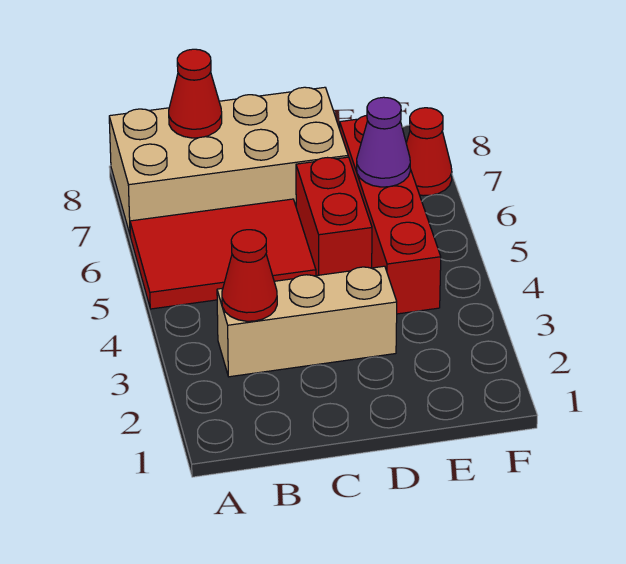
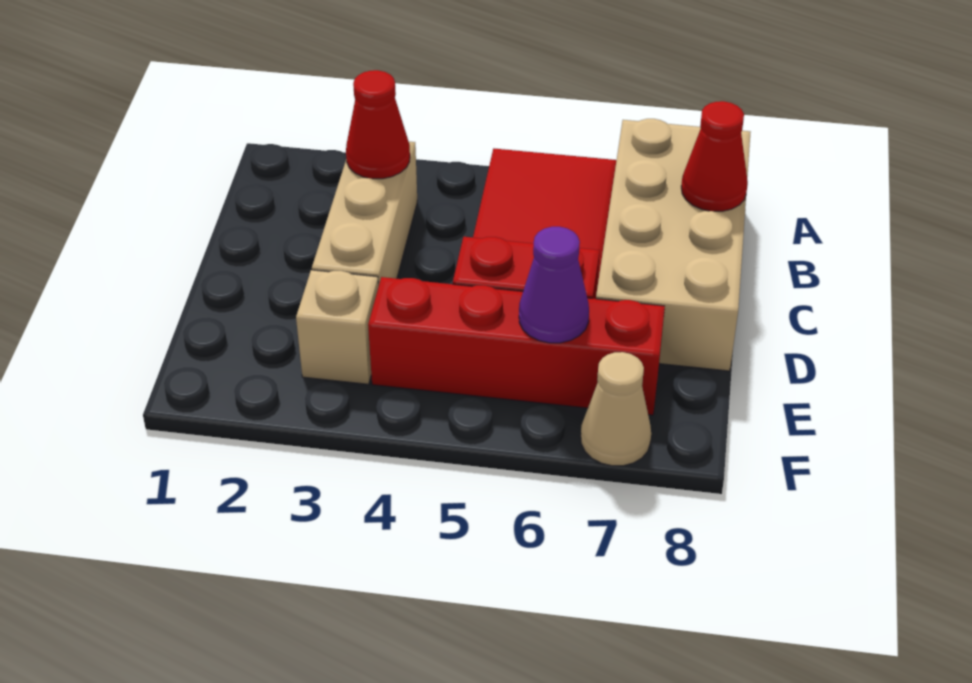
none -> tan 1x1 brick [296,270,378,384]
red 1x1 cone [406,108,452,196] -> tan 1x1 cone [581,352,651,466]

